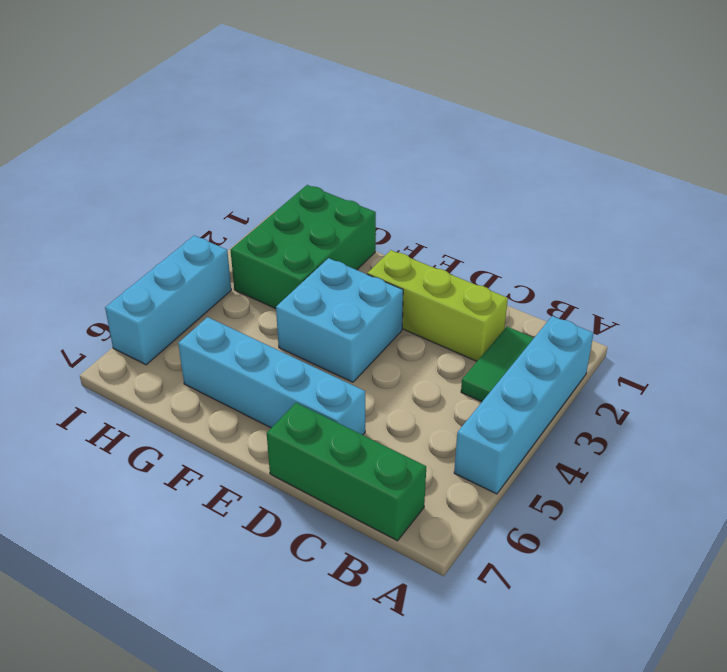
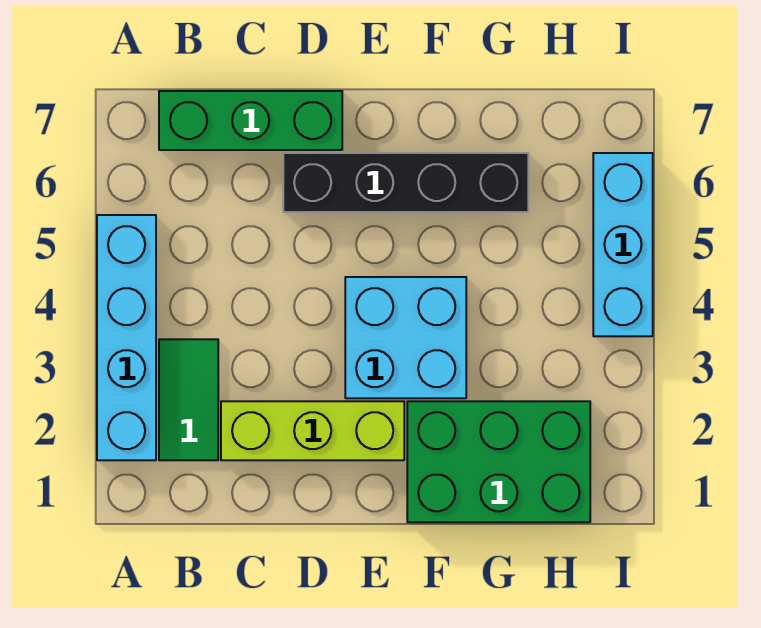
cyan 1x4 brick [178,317,365,435] -> black 1x4 brick [283,153,528,212]
green 2x3 brick [231,185,376,309] -> green 2x3 brick turned to [407,401,590,522]

